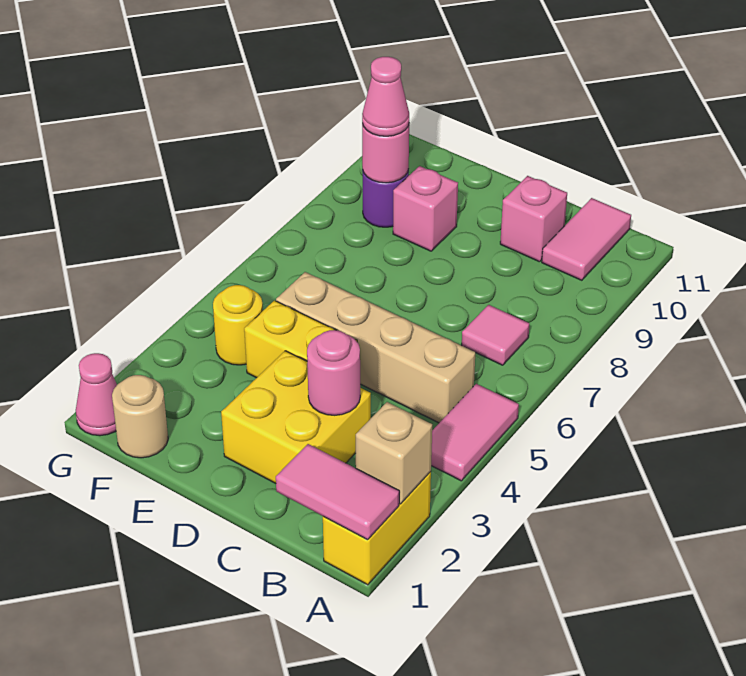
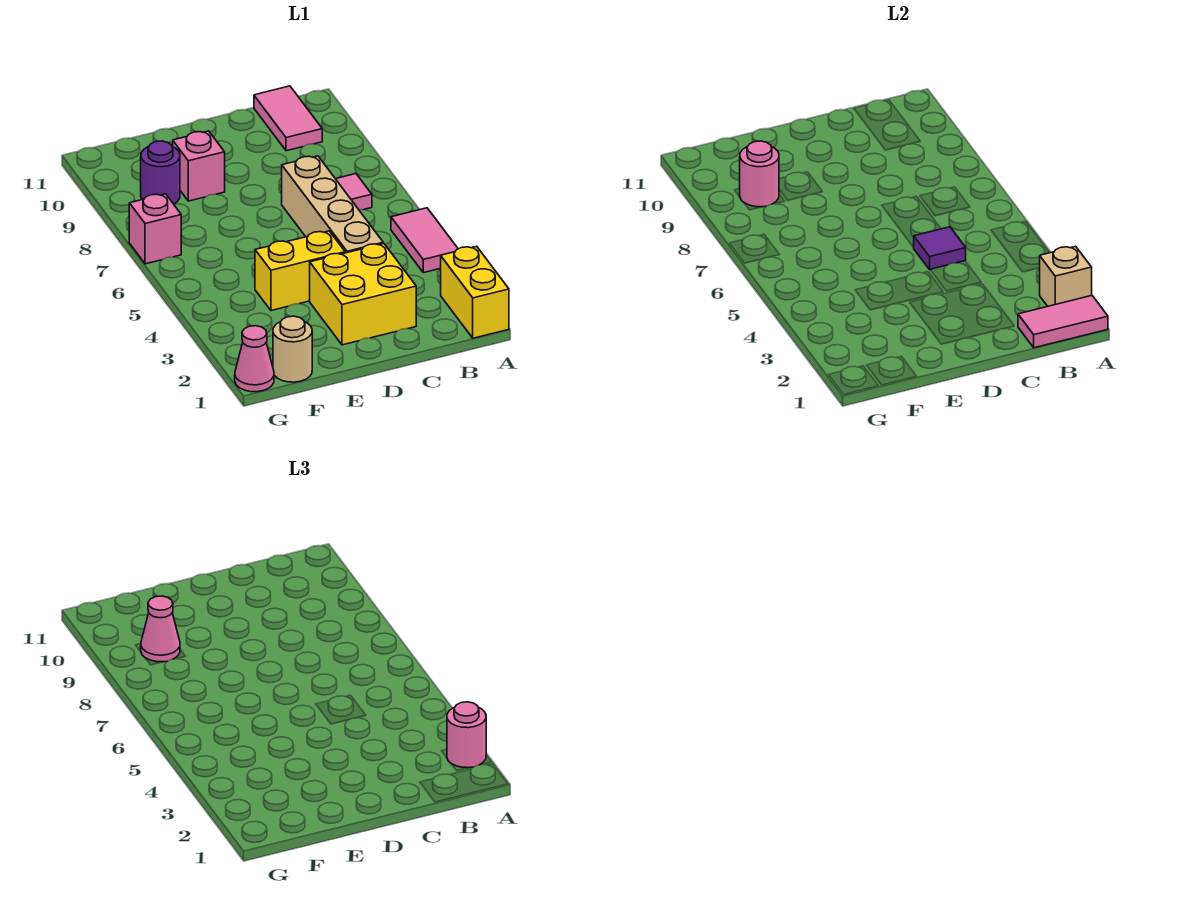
tan 1x4 brick [276,272,475,423] -> tan 1x4 brick turned to [282,156,383,253]
pink 1x1 round brick [307,330,360,415] -> pink 1x1 round brick moved to [447,702,486,768]
none -> purple 1x1 tile [914,227,966,269]
pink 1x1 brick [500,176,567,262] -> pink 1x1 brick moved to [129,194,181,264]
yellow 1x1 round brick [213,285,263,365] -> none

